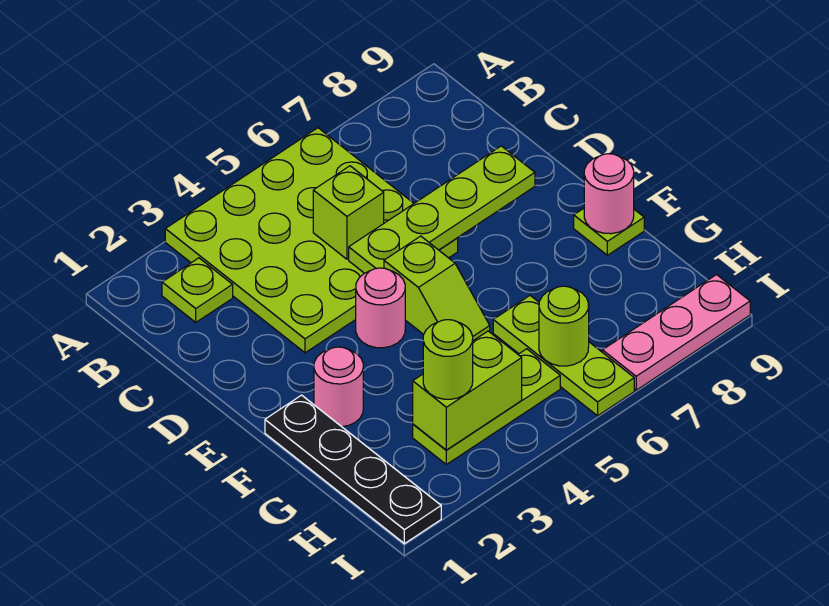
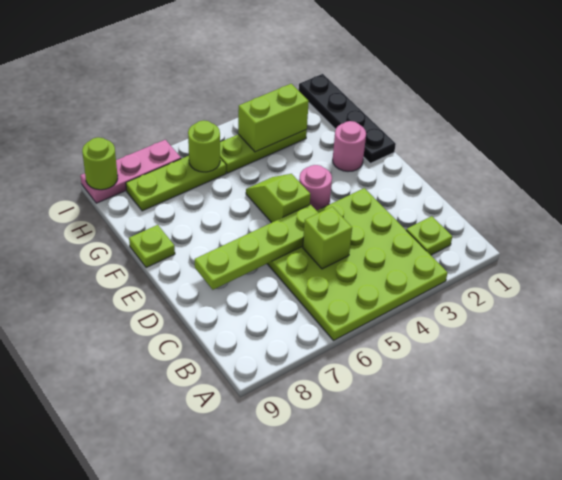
pink 1x1 round brick [584,154,634,234] -> none
lime 1x3 plate [493,296,634,416] -> lime 1x3 plate turned to [126,156,226,211]
lime 1x1 round brick [423,320,473,399] -> lime 1x1 round brick moved to [82,137,118,190]

